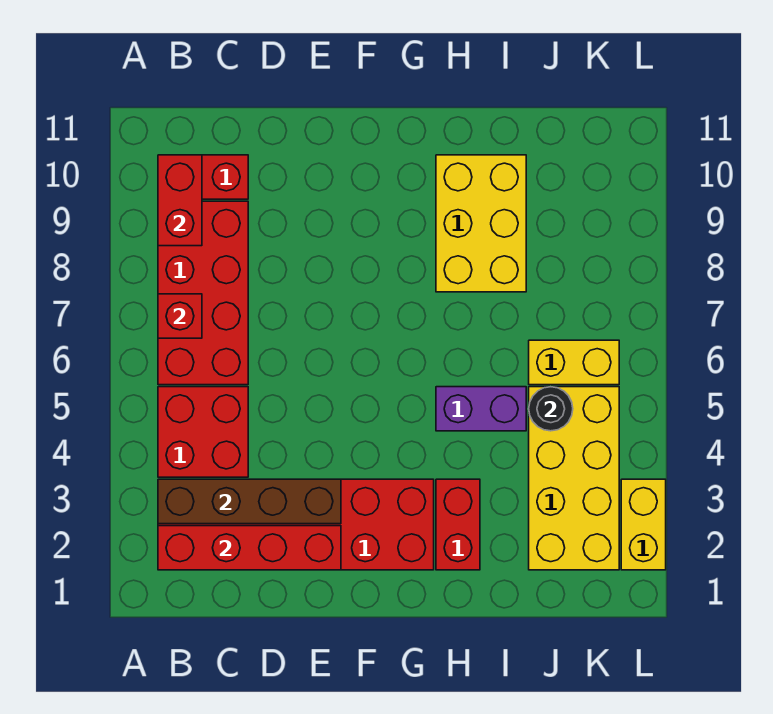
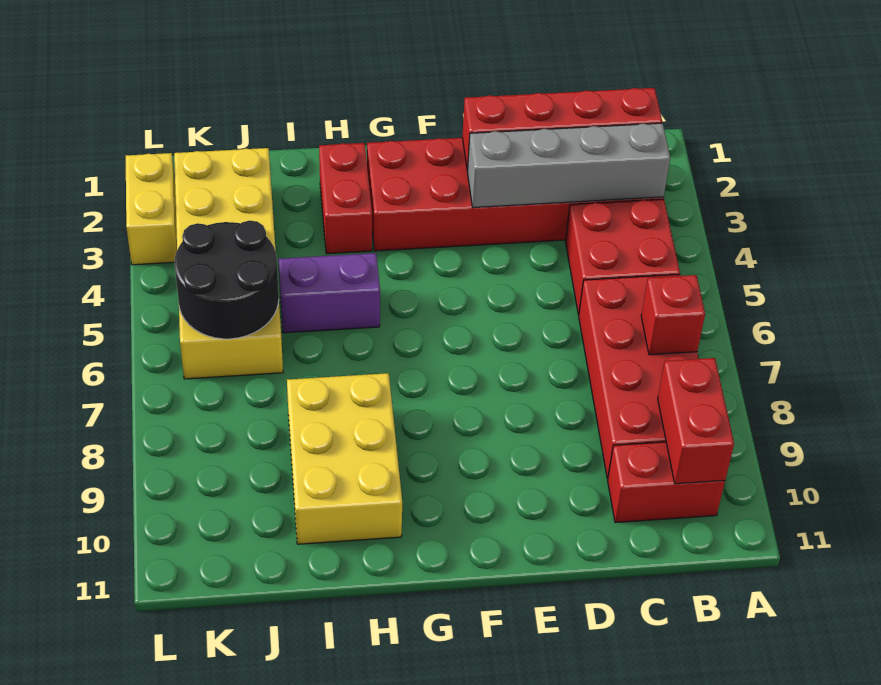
brown 1x4 brick [158,479,341,524] -> grey 1x4 brick [467,123,670,208]
black 1x1 round brick [529,387,573,431] -> black 2x2 round brick [174,220,279,339]

